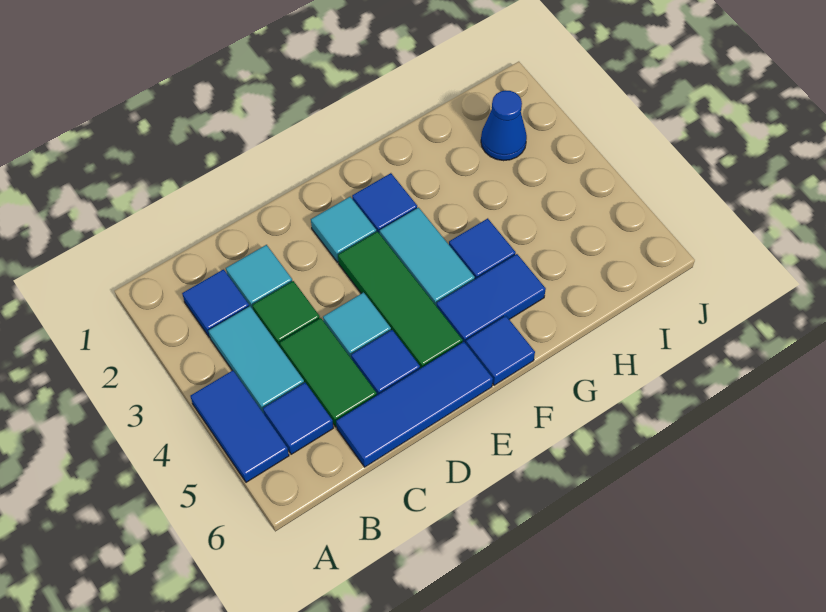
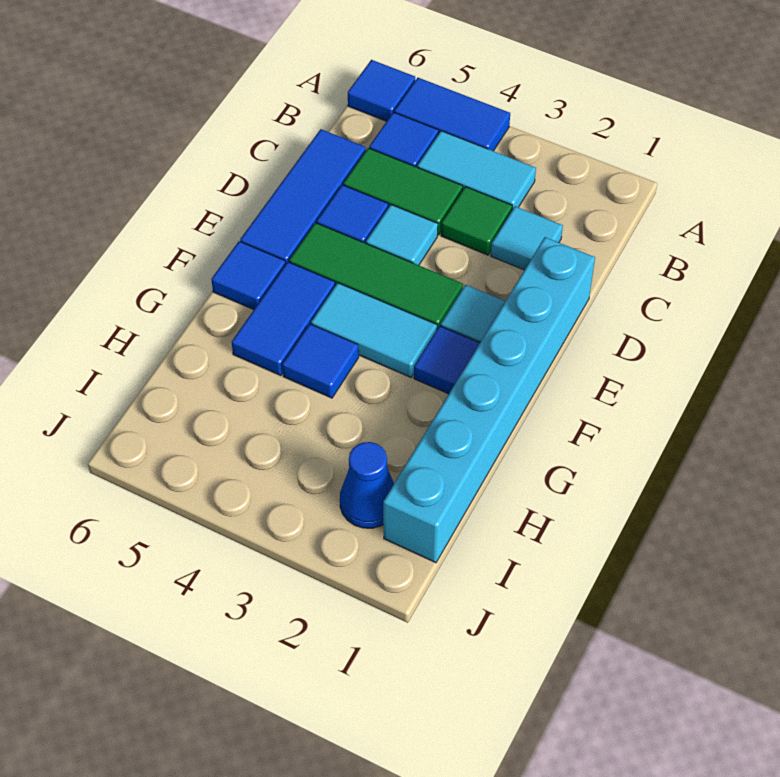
blue 1x1 tile [182,270,249,337] -> blue 1x1 tile moved to [348,60,415,121]
none -> cyan 1x6 brick [383,237,595,563]

